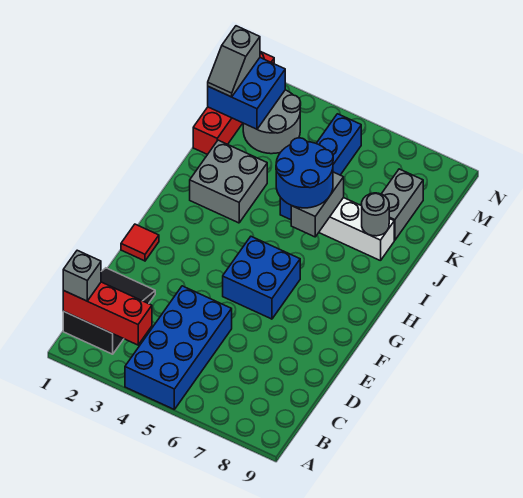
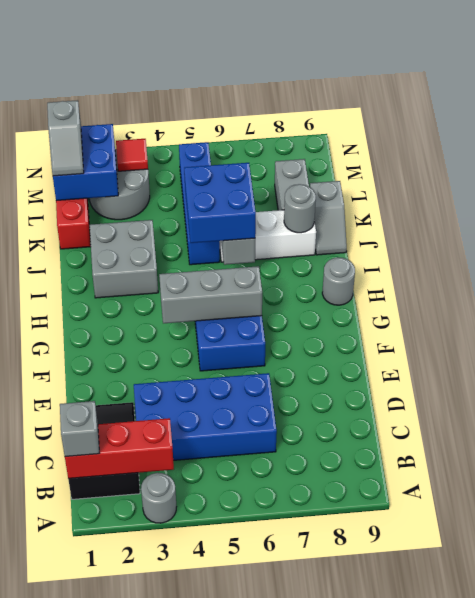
none -> grey 1x1 round brick [141,473,176,523]
blue 2x4 brick [125,286,232,409] -> blue 2x4 brick turned to [134,373,277,460]
red 1x1 tile [121,224,159,261] -> red 1x1 tile moved to [116,139,148,171]
none -> grey 1x3 brick [159,266,262,323]
none -> grey 1x1 round brick [322,257,355,305]
blue 2x2 round brick [276,138,333,208] -> blue 2x2 brick [184,163,256,243]
none -> grey 1x2 slope [310,181,347,255]

